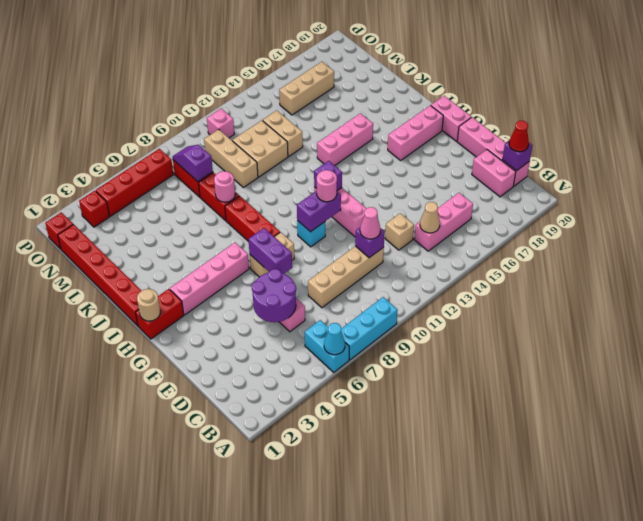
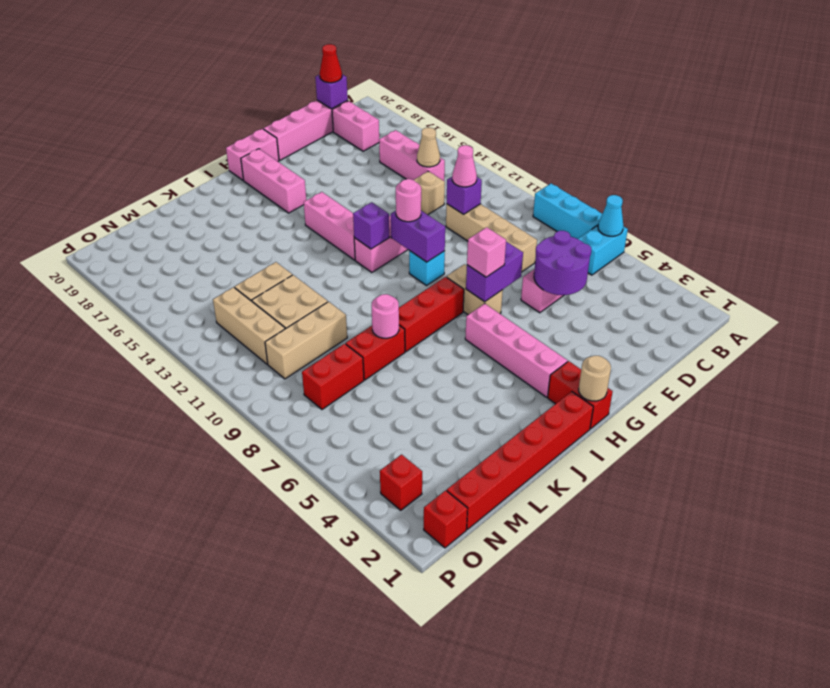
pink 1x2 brick [472,150,516,197] -> pink 1x2 brick turned to [332,101,379,151]
pink 1x3 brick [317,113,373,165] -> pink 1x3 brick moved to [304,192,355,260]
purple 1x2 slope [172,145,213,181] -> none
tan 1x3 brick [279,62,334,115] -> tan 1x3 brick moved to [213,287,285,364]
red 1x4 brick [96,149,173,216] -> none
pink 1x1 brick [207,109,234,138] -> pink 1x1 brick moved to [467,227,506,277]

